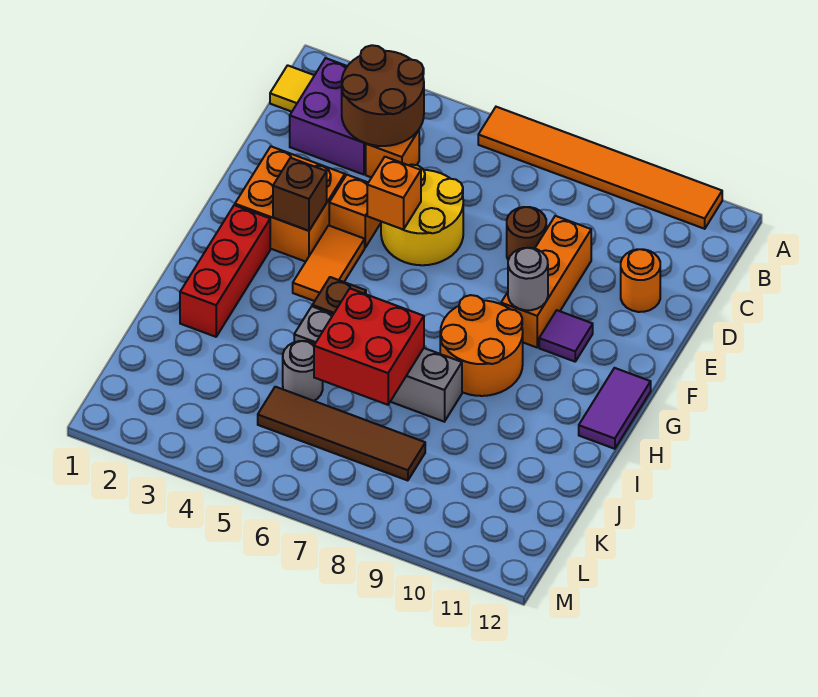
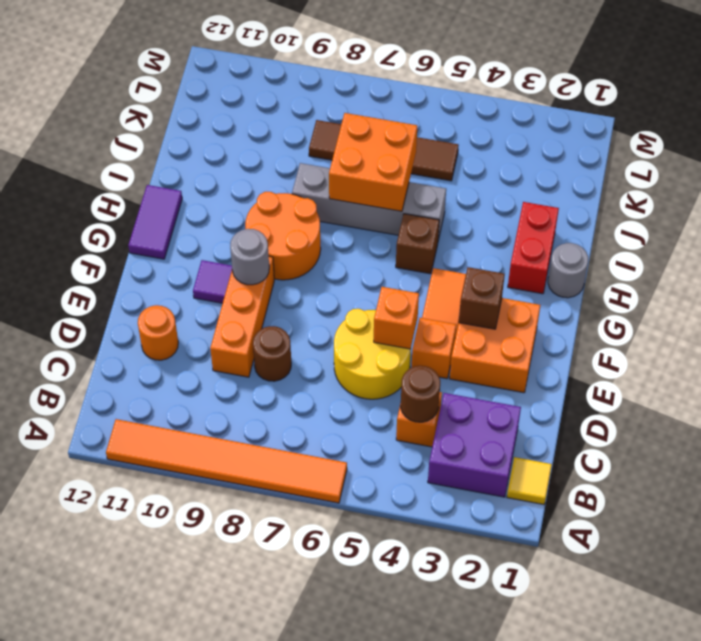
brown 2x2 round brick [342,45,424,146] -> brown 1x1 round brick [401,366,440,422]
red 1x3 brick [180,205,270,337] -> red 1x2 brick [508,202,559,294]
red 2x2 brick [314,288,424,405] -> orange 2x2 brick [329,113,417,211]
grey 1x1 round brick [283,341,323,401] -> grey 1x1 round brick moved to [548,243,588,298]

